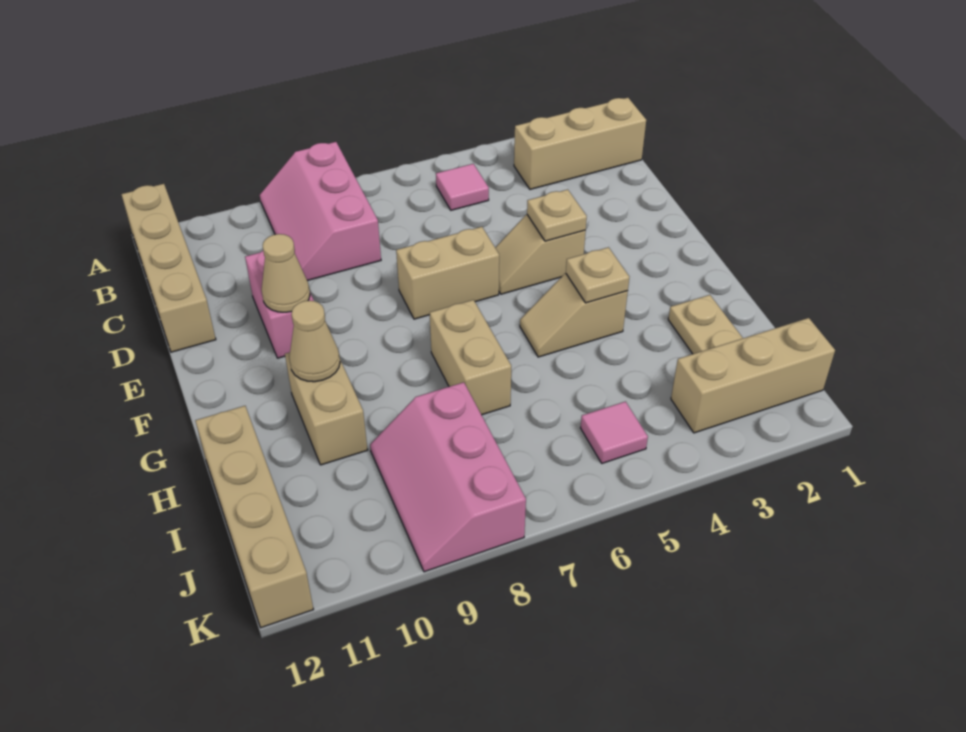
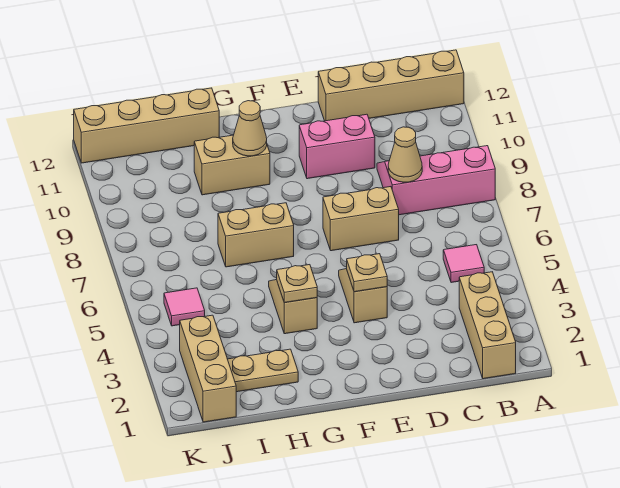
tan 1x2 brick [396,227,499,319] -> tan 1x2 brick turned to [323,187,399,251]
tan 1x1 cone [262,234,310,312] -> tan 1x1 cone moved to [388,127,422,182]
pink 2x3 slope [370,382,526,572] -> none

